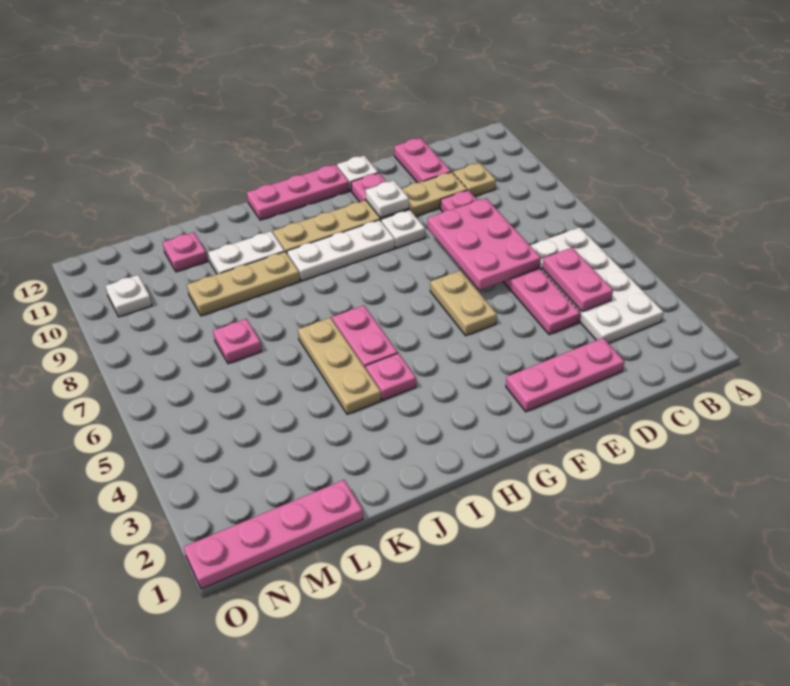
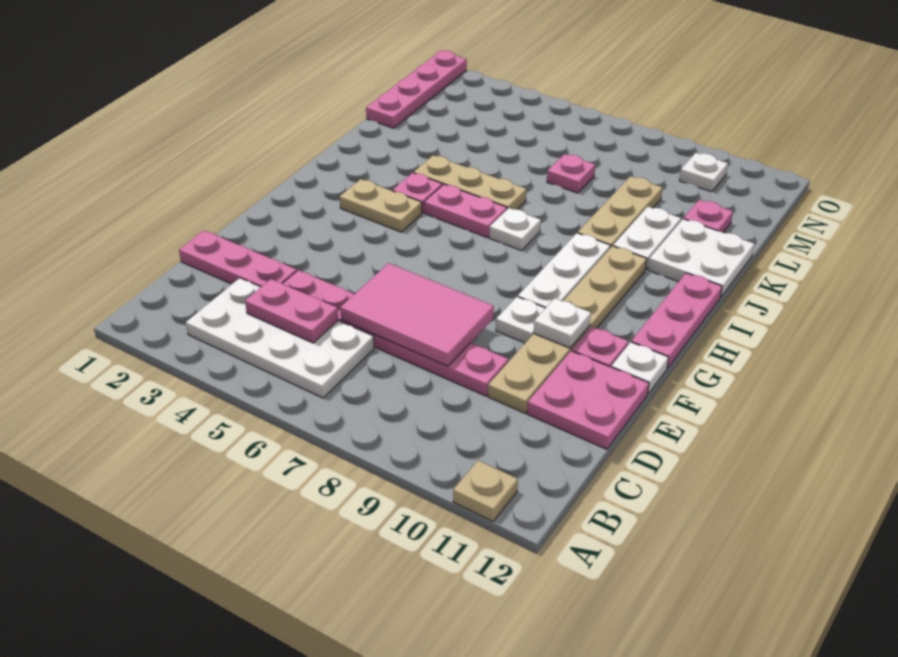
tan 1x1 plate [453,163,496,197] -> tan 1x1 plate moved to [453,460,518,521]
pink 1x3 plate [506,338,624,412] -> pink 1x3 plate turned to [179,230,297,287]
pink 2x3 plate [427,198,541,290] -> pink 2x3 tile [340,263,494,366]
pink 1x2 plate [394,138,451,183] -> pink 2x2 plate [527,351,649,449]
tan 1x2 plate [430,270,497,336] -> tan 1x2 plate moved to [339,179,422,232]
none -> white 1x1 plate [489,208,541,251]
none -> white 2x2 plate [648,219,754,297]

